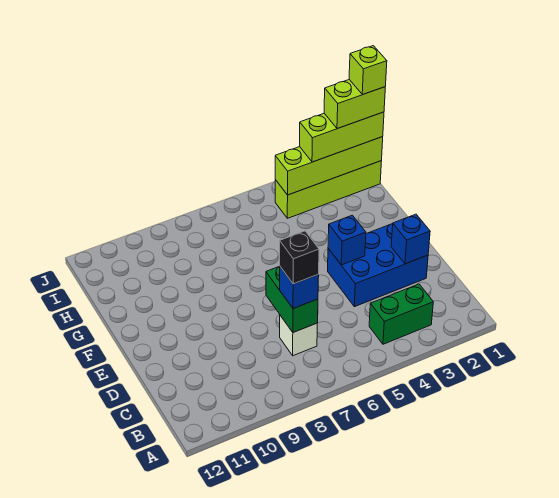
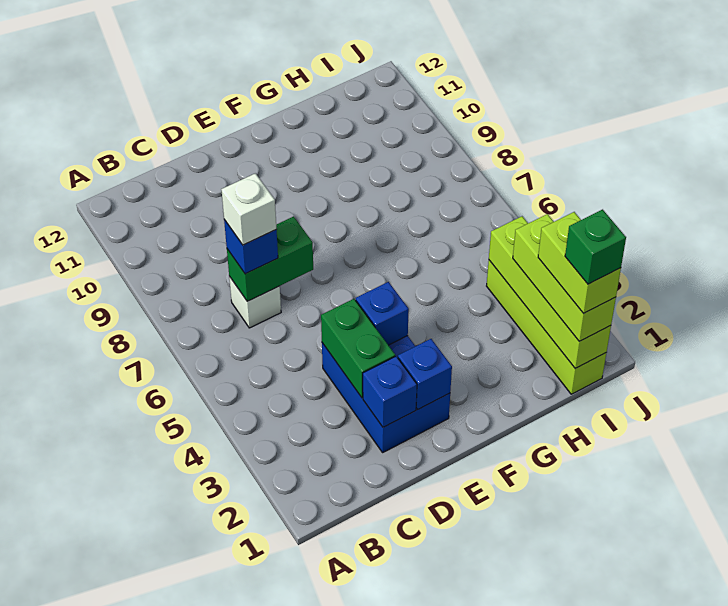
green 1x2 brick [369,284,433,344] -> green 1x2 brick moved to [321,299,395,398]
black 1x1 brick [280,231,319,284] -> white 1x1 brick [221,173,276,245]
none -> blue 1x1 brick [398,339,452,409]
lime 1x1 brick [349,46,387,94] -> green 1x1 brick [565,209,626,284]

